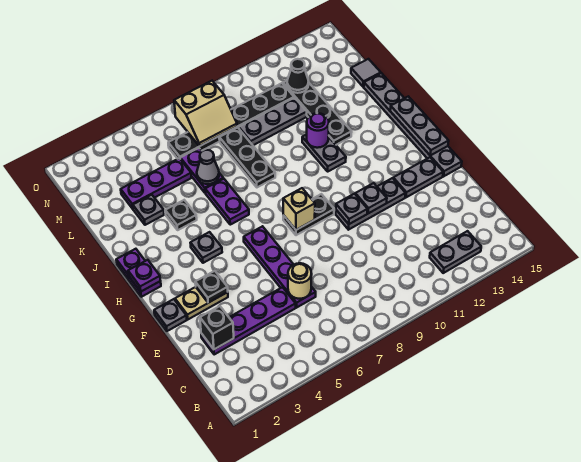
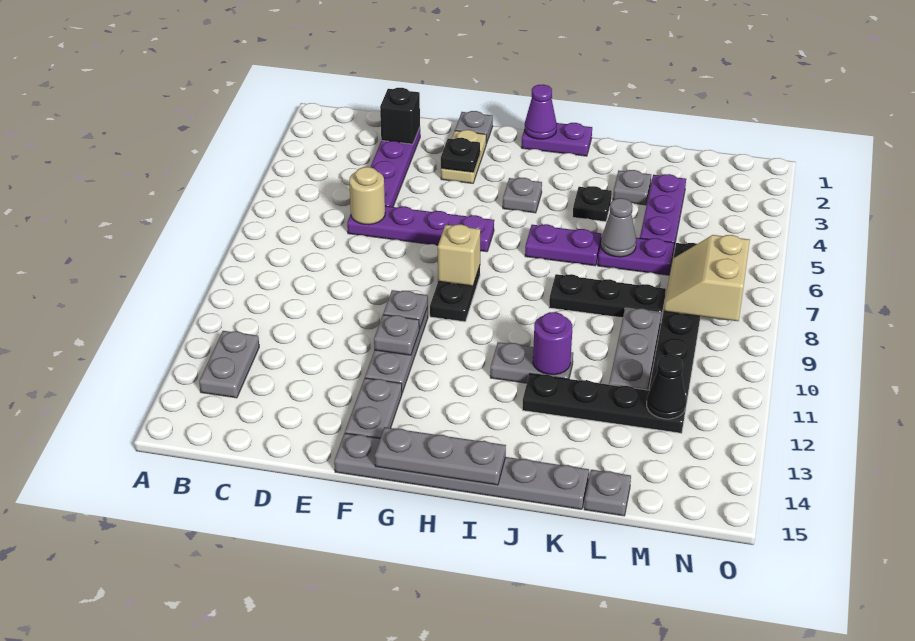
purple 1x1 plate [128,260,160,291] -> purple 1x1 cone [525,84,557,139]
grey 1x1 tile [351,59,381,87] -> grey 1x1 plate [584,470,631,516]

